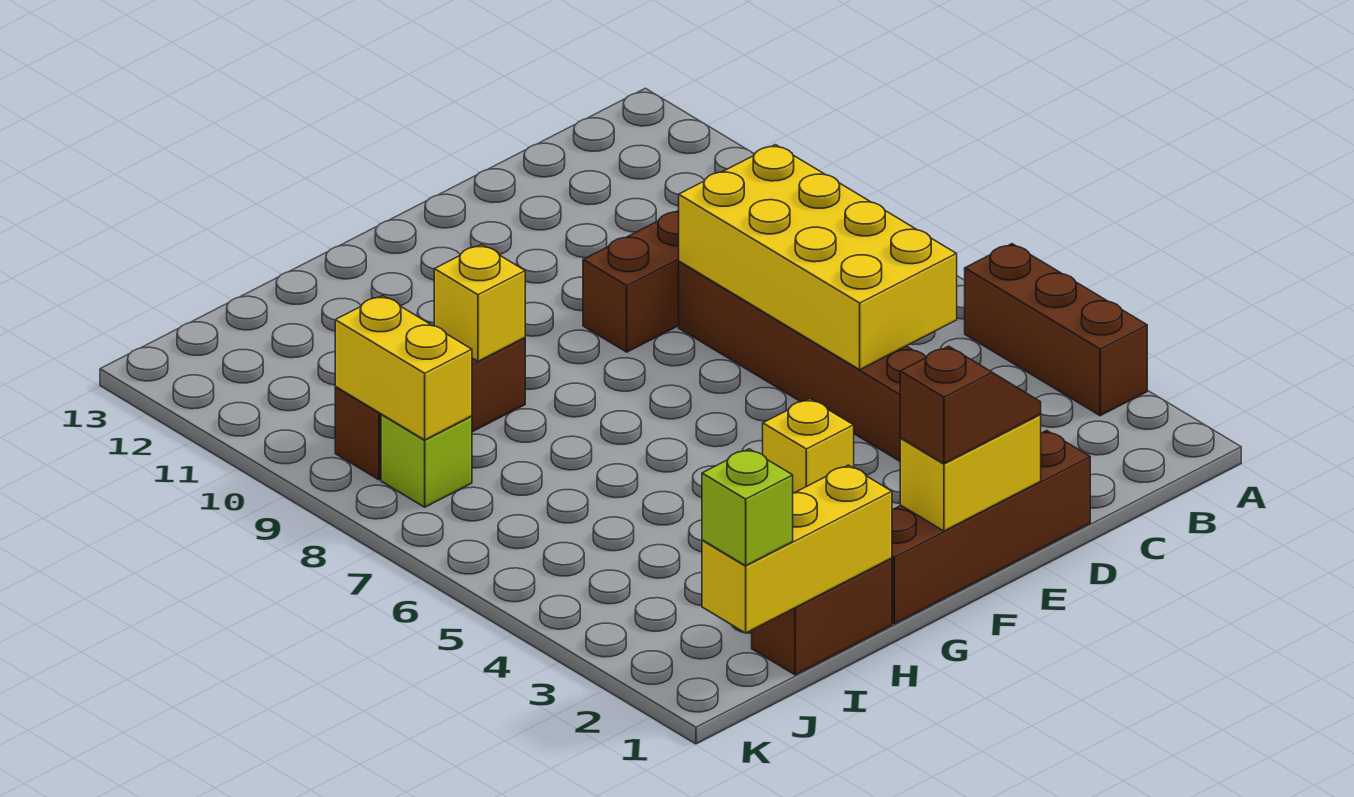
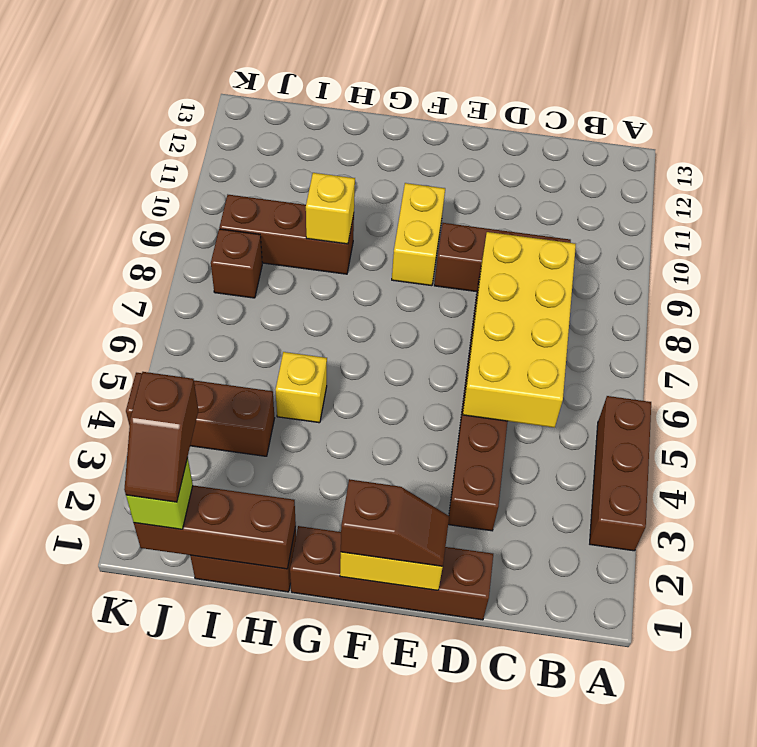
yellow 1x1 brick [763,399,854,493] -> yellow 1x1 brick moved to [276,352,327,423]
yellow 1x3 brick [702,465,892,633] -> brown 1x3 brick [134,485,296,569]
none -> brown 1x3 brick [126,373,275,456]
none -> brown 1x2 slope [124,372,198,502]
lime 1x1 brick [381,414,472,507] -> brown 1x1 brick [211,229,262,298]
yellow 1x2 brick [335,296,472,440] -> yellow 1x2 brick moved to [392,183,445,286]

